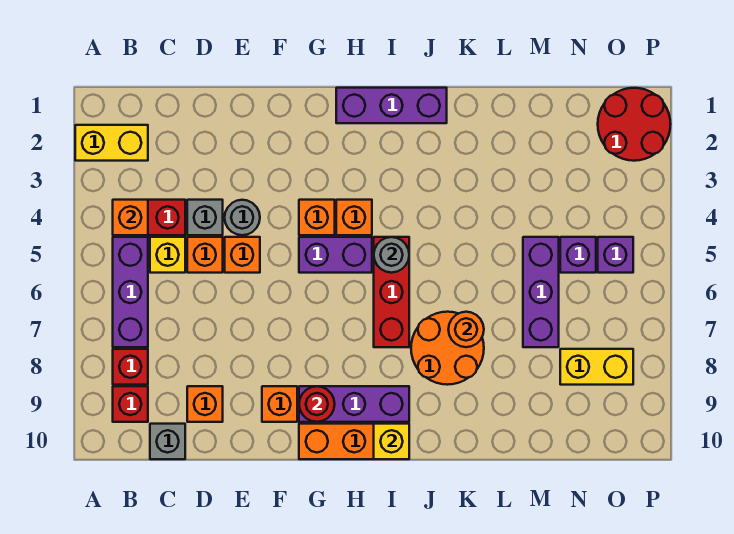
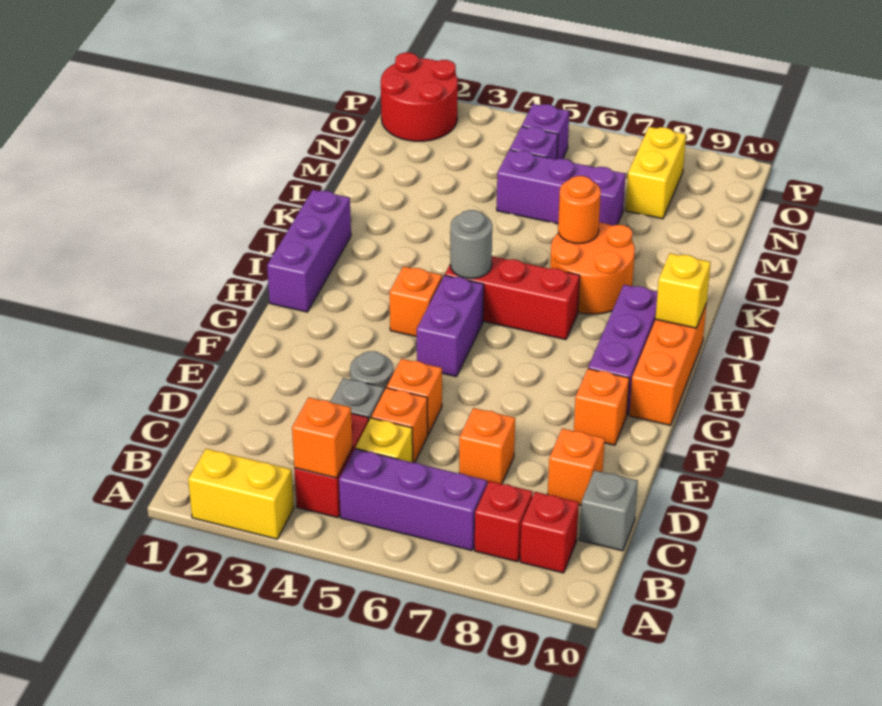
yellow 1x2 brick [75,125,148,161] -> yellow 1x2 brick turned to [188,449,294,539]
orange 1x1 brick [299,200,335,235] -> orange 1x1 brick moved to [459,408,515,484]
red 1x1 round brick [299,386,335,422] -> none

